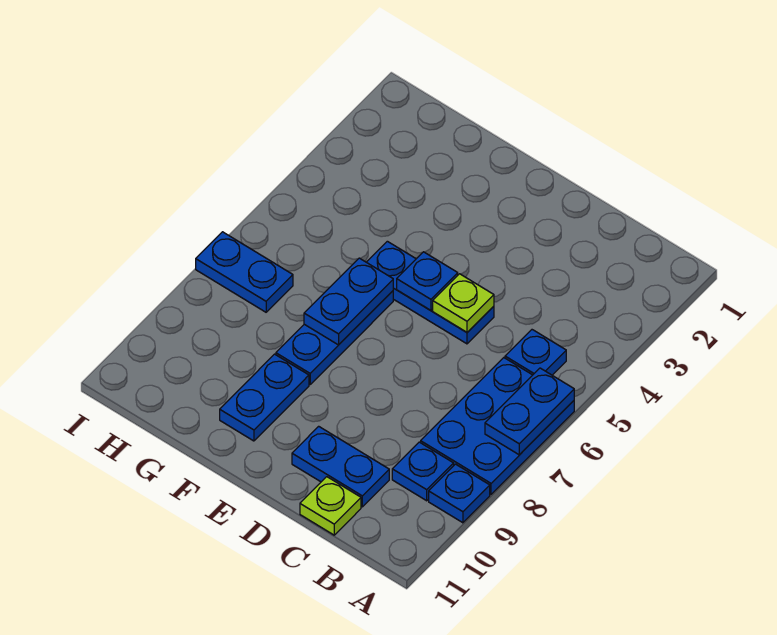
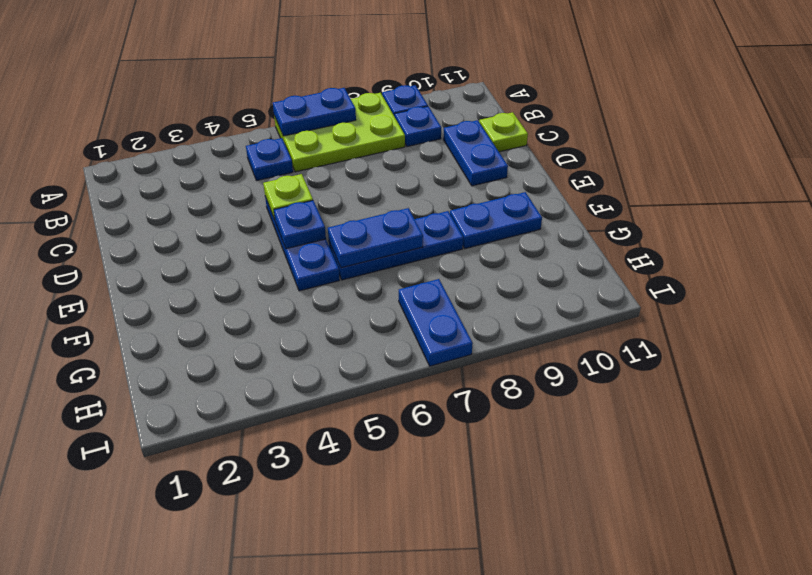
blue 2x3 plate [421,358,574,494] -> lime 2x3 plate [274,93,405,172]

